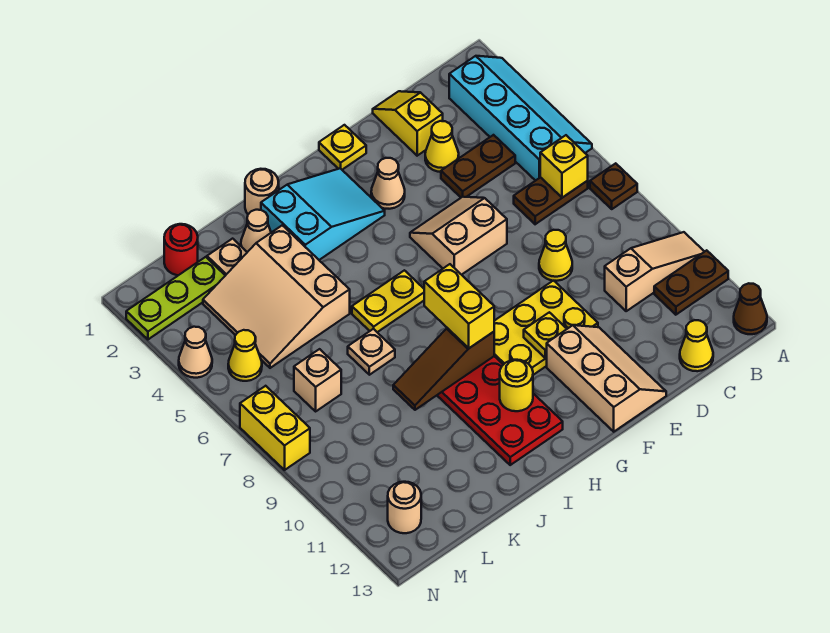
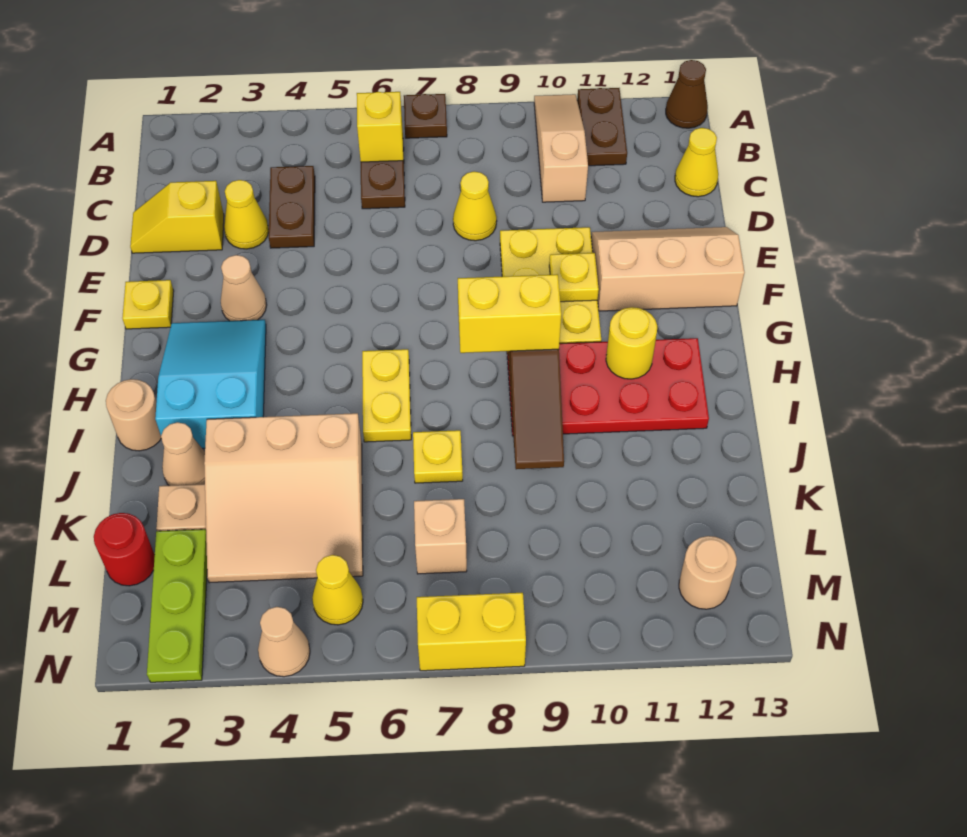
cyan 2x4 slope [449,56,592,181] -> none
tan 2x2 slope [410,197,507,275] -> none
tan 1x1 plate [348,329,395,375] -> yellow 1x1 plate [413,430,463,483]

